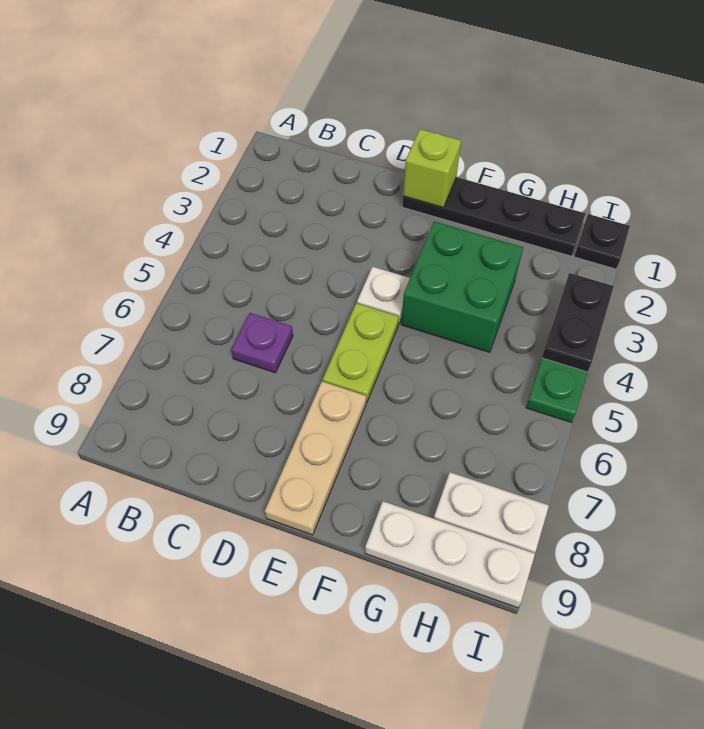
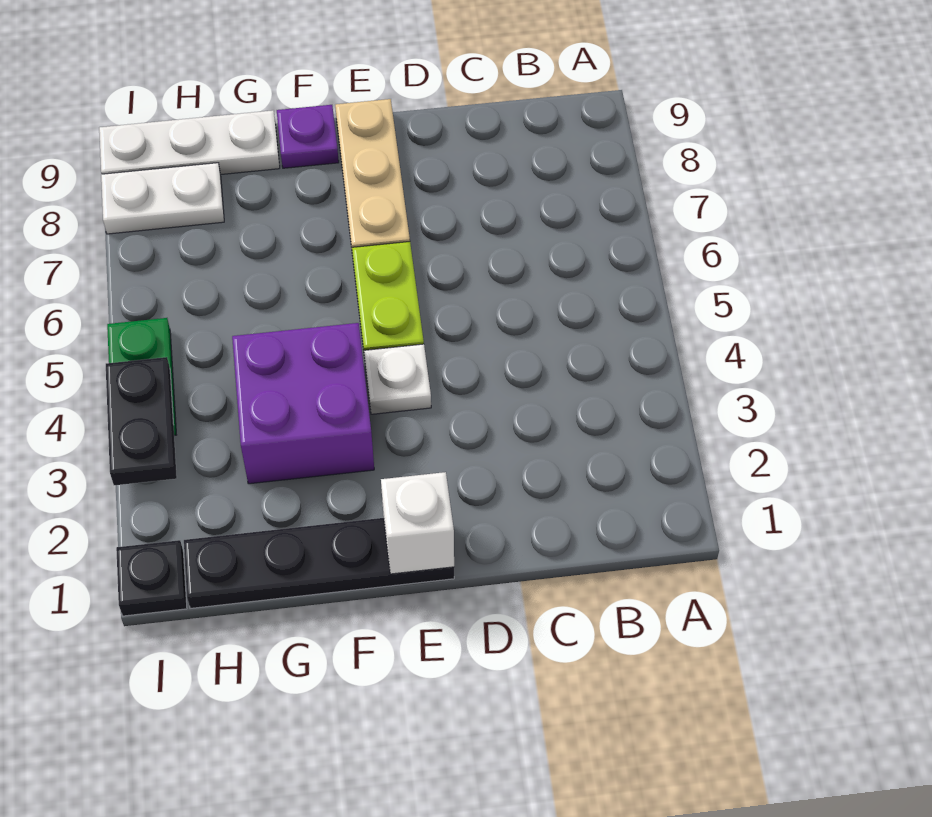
purple 1x1 plate [231,313,293,373] -> purple 1x1 plate moved to [277,105,339,168]
lime 1x1 brick [403,129,461,208] -> white 1x1 brick [381,472,454,574]
green 2x2 brick [401,222,523,352] -> purple 2x2 brick [232,323,374,484]

